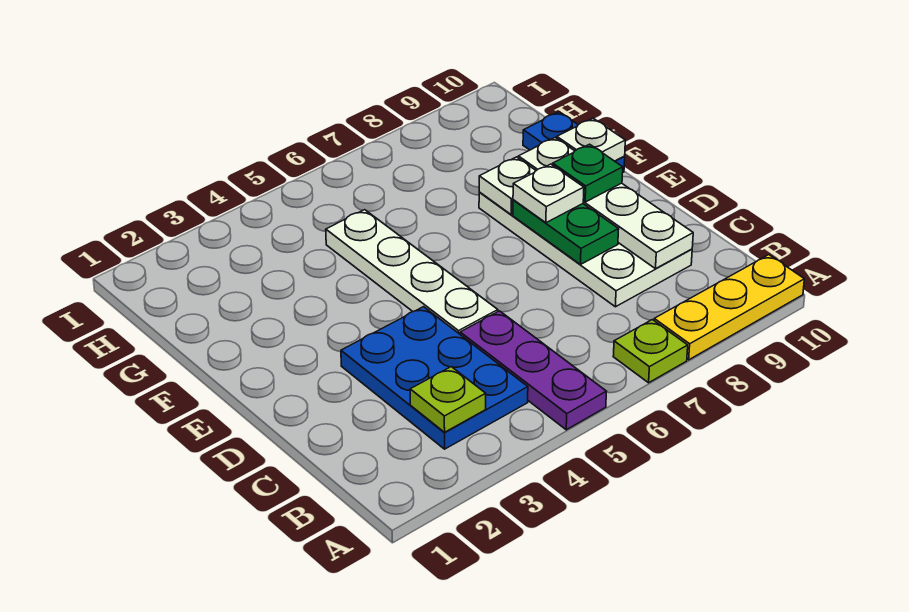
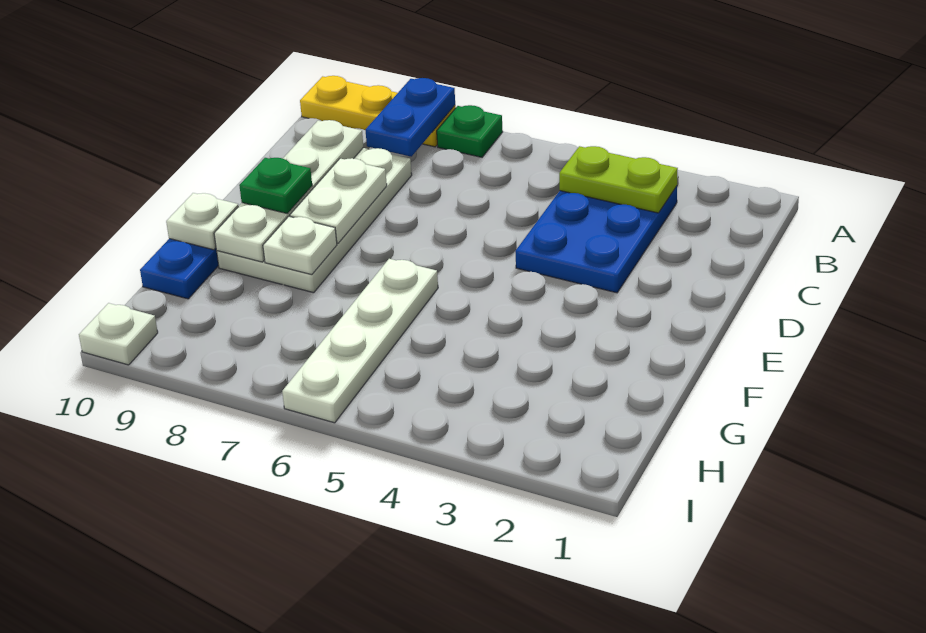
purple 1x3 plate [460,311,606,430] -> none
lime 1x1 plate [613,320,688,383] -> green 1x1 plate [437,105,503,157]
none -> blue 1x2 plate [366,78,455,156]
lime 1x1 plate [410,367,486,432] -> lime 1x2 plate [559,146,678,213]
white 1x4 plate [326,210,498,334] -> white 1x4 plate moved to [282,259,438,423]
green 1x2 plate [513,200,619,264] -> white 1x2 plate [290,158,387,244]
white 1x1 plate [513,164,584,223] -> white 1x1 plate moved to [79,303,158,365]

